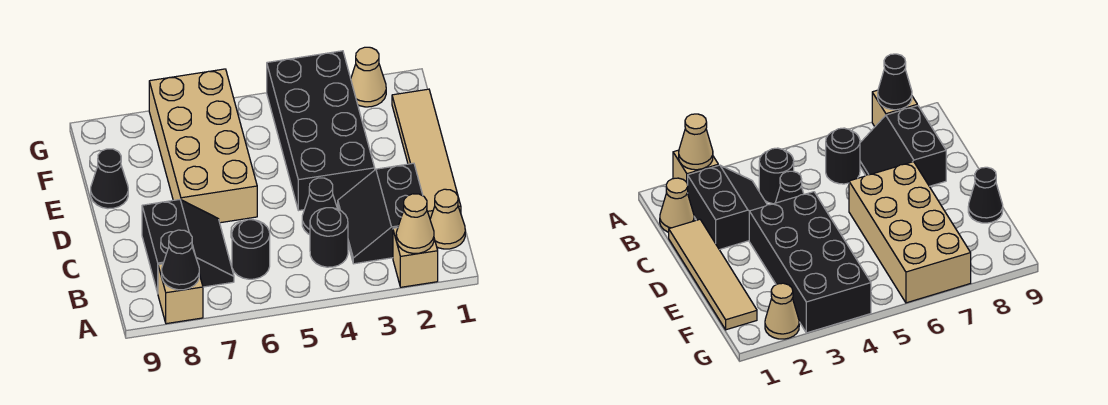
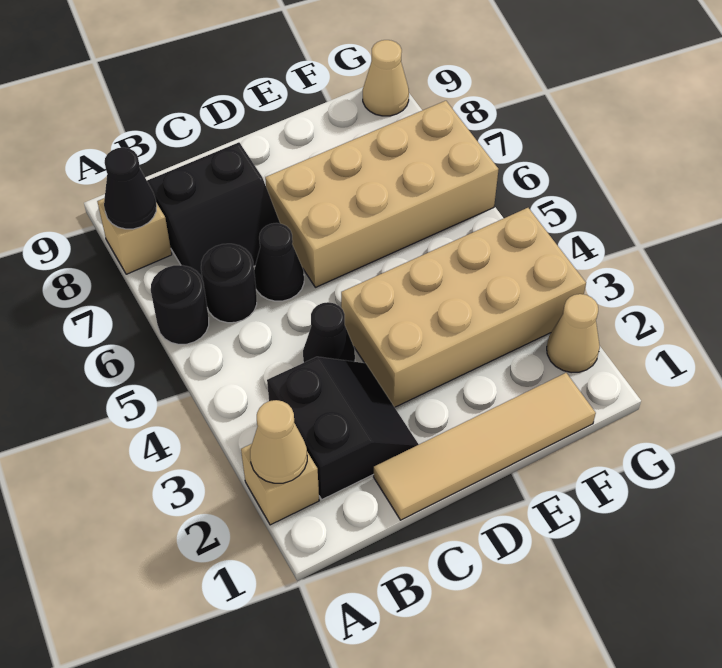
tan 1x1 cone [430,189,465,249] -> tan 1x1 cone moved to [363,40,409,116]
black 2x2 slope [338,163,423,264] -> black 2x2 slope turned to [267,357,419,499]
black 1x1 round brick [310,208,348,267] -> black 1x1 round brick moved to [151,265,209,344]
black 2x4 brick [267,51,375,211] -> tan 2x4 brick [341,208,586,407]
black 1x1 cone [91,149,128,209] -> black 1x1 cone moved to [254,223,304,301]

